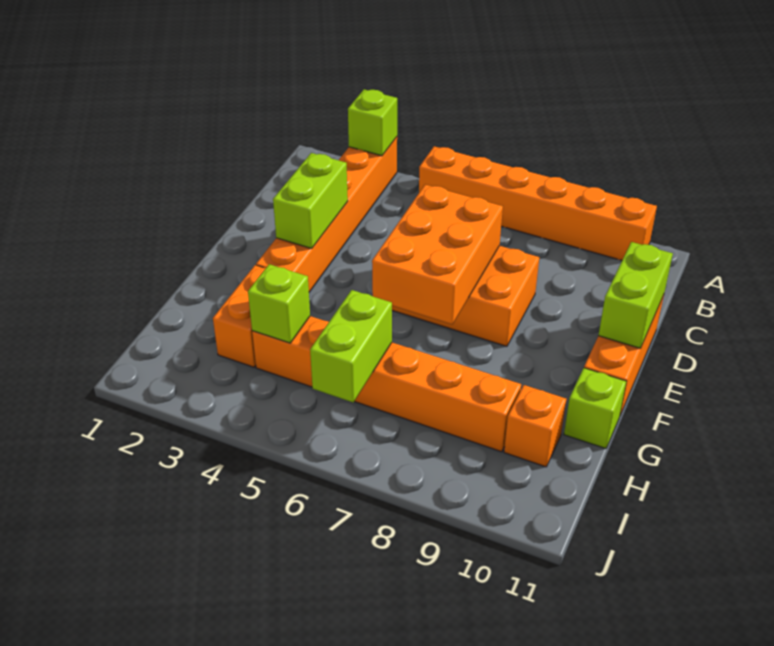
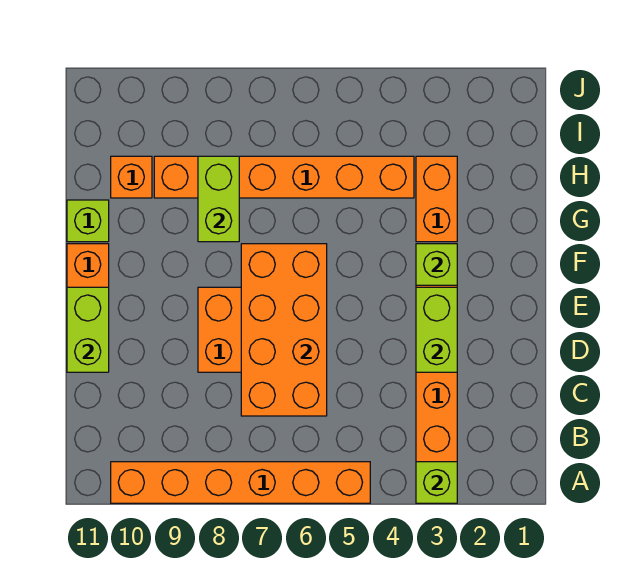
orange 2x3 brick [372,185,503,324] -> orange 2x4 brick [241,244,327,416]
lime 1x1 brick [248,264,310,343] -> lime 1x1 brick moved to [416,244,457,285]
lime 1x2 brick [310,290,392,402] -> lime 1x2 brick moved to [198,156,239,242]

